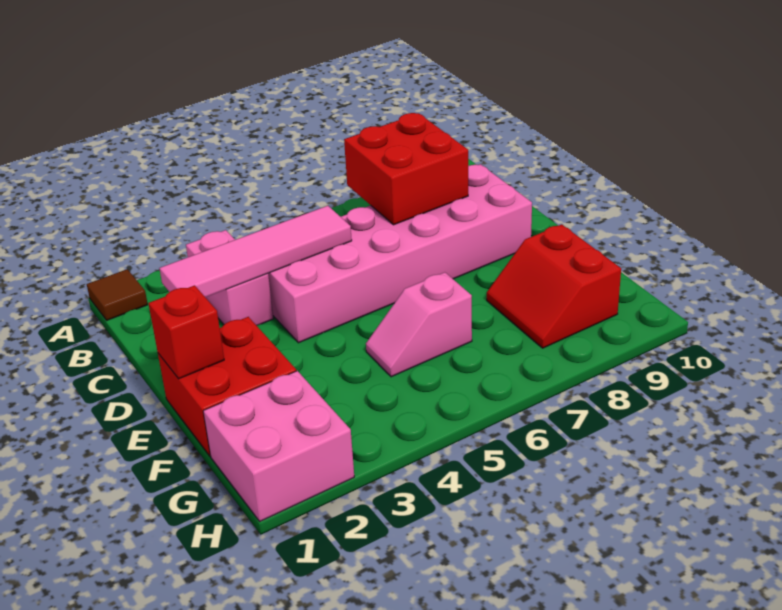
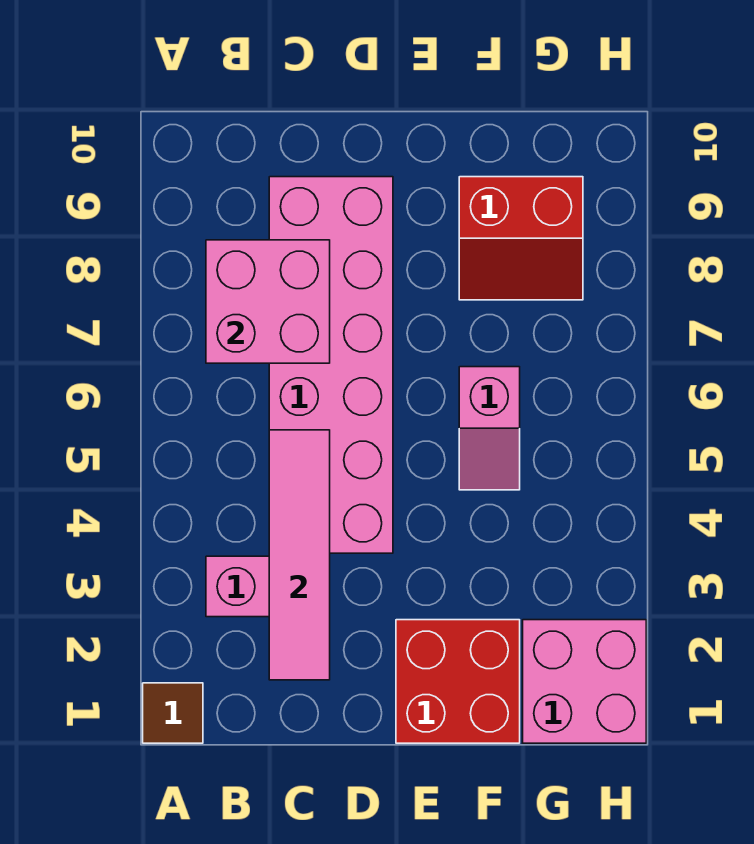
red 2x2 brick [344,113,468,225] -> pink 2x2 brick [206,240,330,363]
red 1x1 brick [149,285,224,379] -> none

